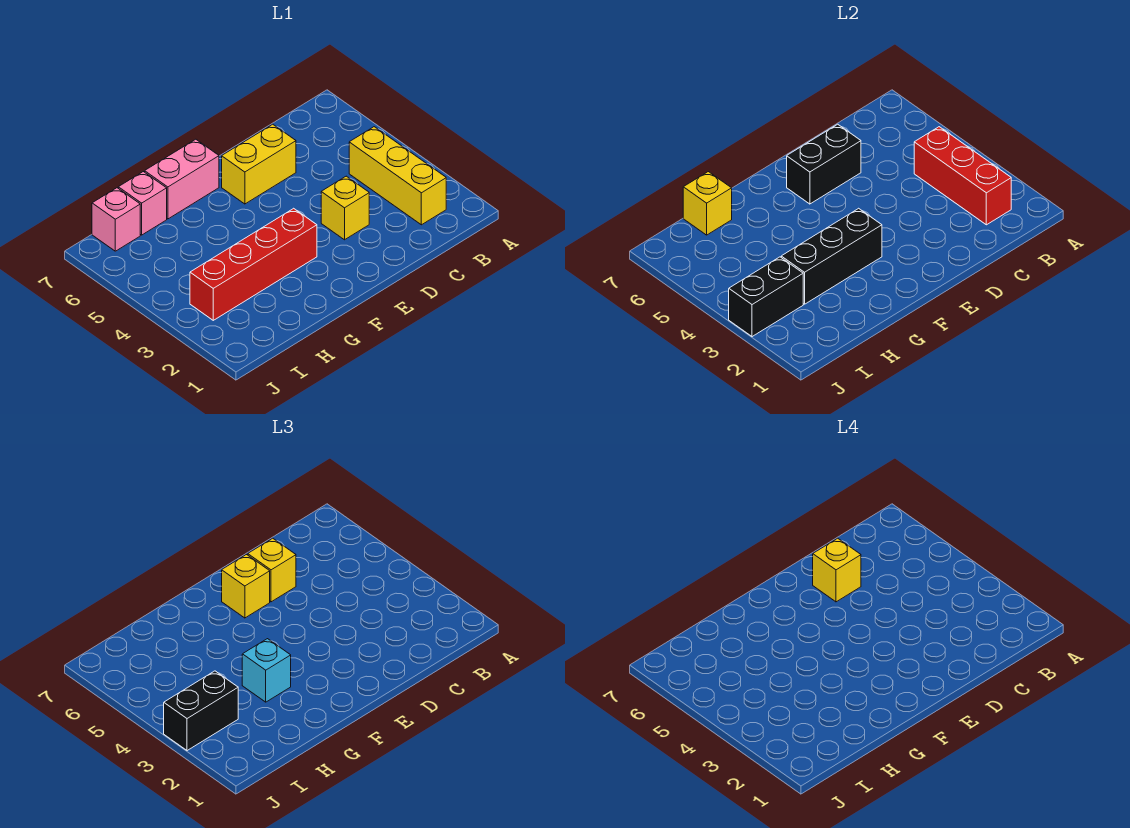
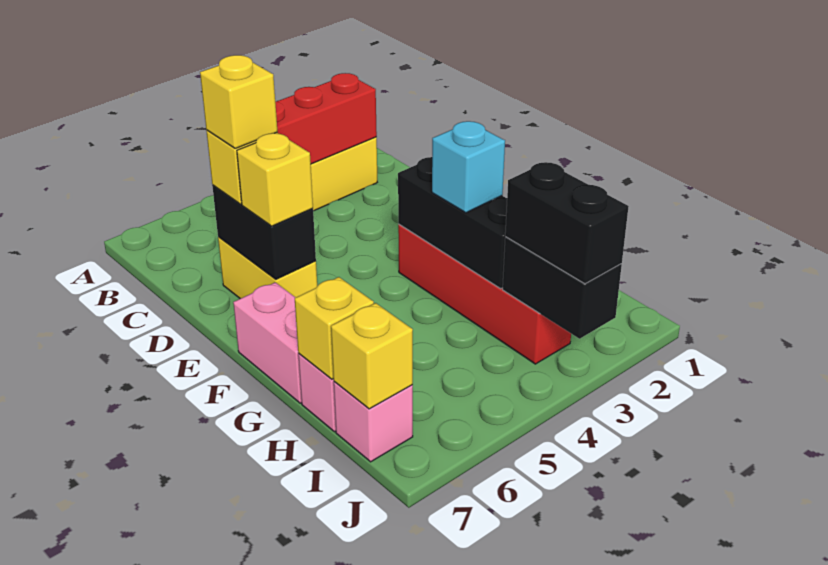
yellow 1x1 brick [321,176,369,240] -> yellow 1x1 brick moved to [331,303,413,409]

